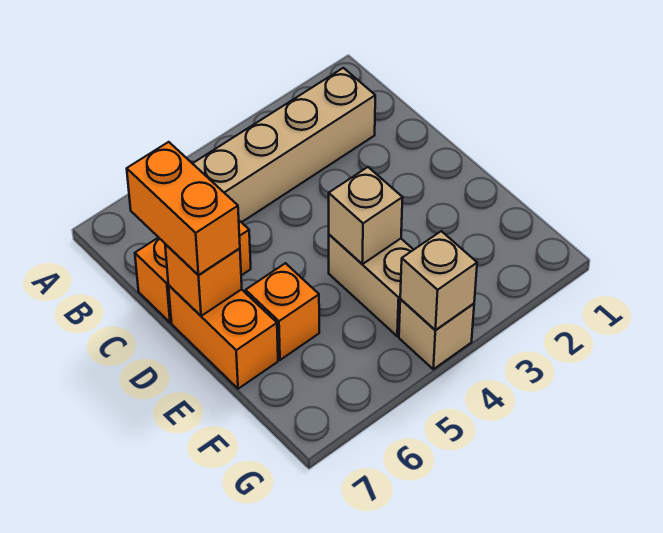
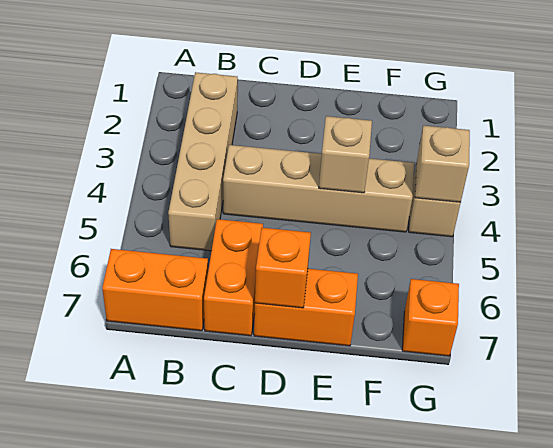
orange 1x2 brick [127,142,240,275] -> orange 1x2 brick moved to [102,249,208,331]
tan 1x2 brick [329,235,413,336] -> tan 1x4 brick [223,145,414,232]
orange 1x1 brick [246,263,319,360] -> orange 1x1 brick moved to [402,279,459,356]

